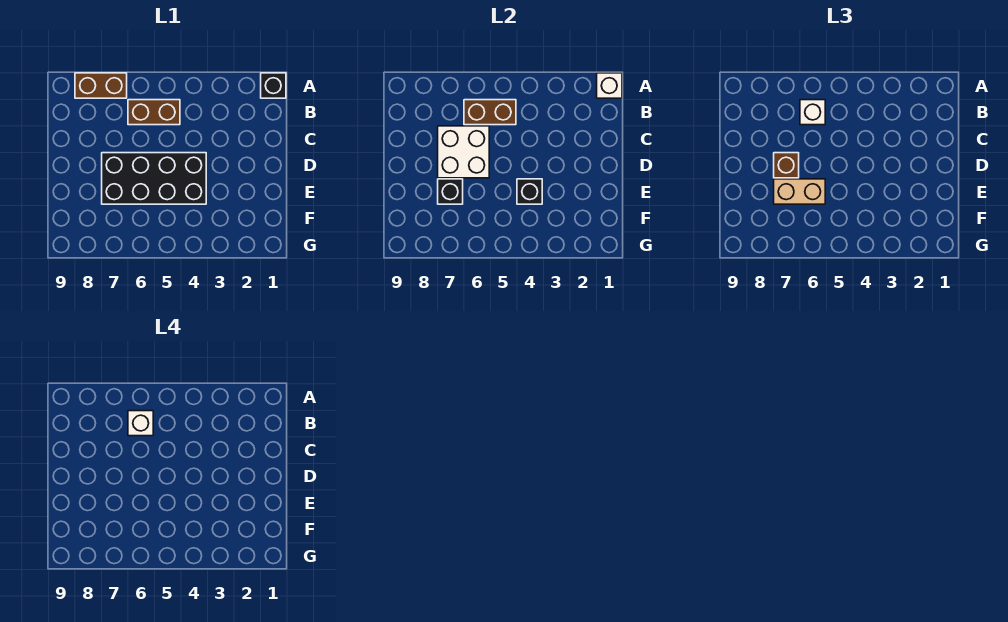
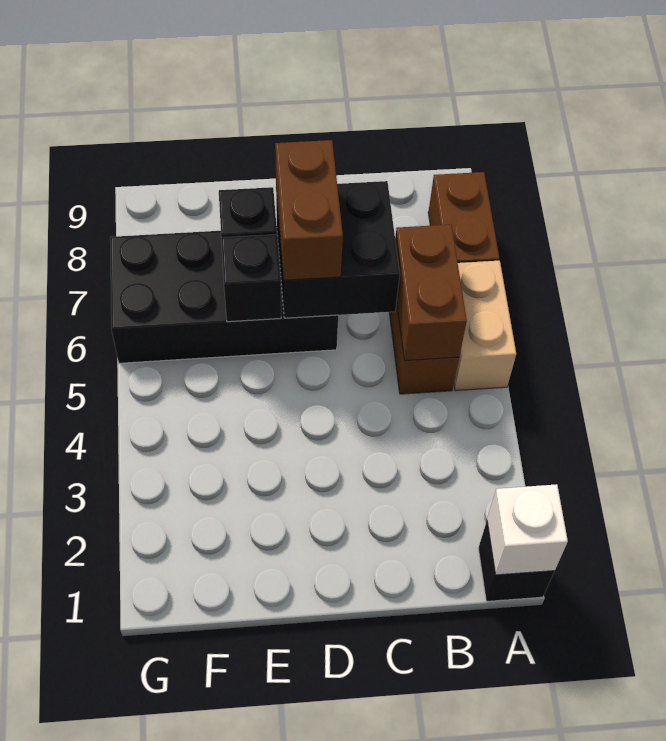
white 1x1 brick [800,100,825,125] -> none
white 1x1 brick [128,411,153,436] -> none
white 2x2 brick [438,126,489,178] -> black 2x2 brick [276,181,400,318]
black 2x4 brick [102,153,206,204] -> black 2x4 brick turned to [110,231,339,363]
brown 1x1 brick [774,153,799,178] -> brown 1x2 brick [275,140,343,280]
black 1x1 brick [517,179,542,204] -> black 1x1 brick moved to [221,234,281,322]
tan 1x2 brick [774,179,825,204] -> tan 1x2 brick moved to [454,261,516,391]

